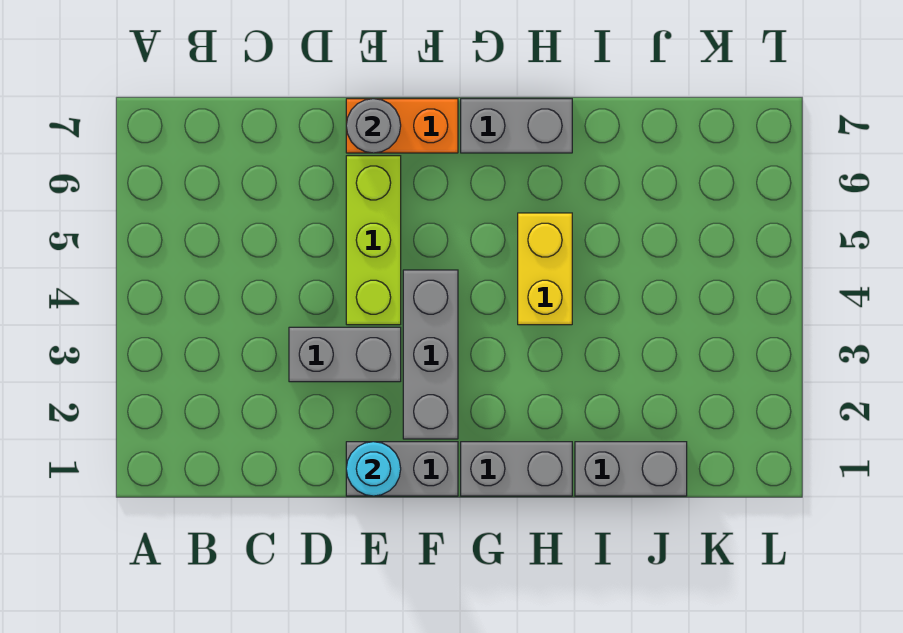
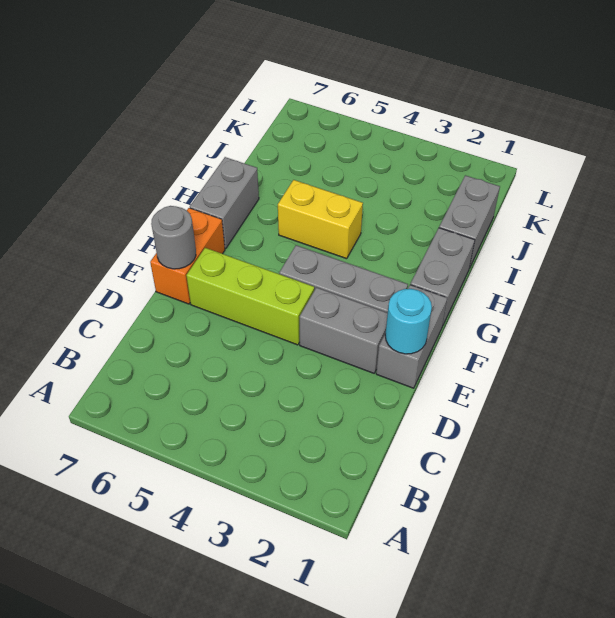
grey 1x2 brick [289,327,401,382] -> grey 1x2 brick turned to [300,288,388,373]

